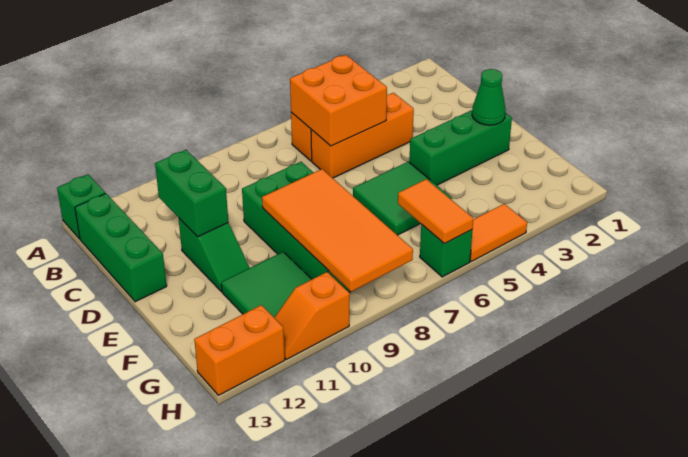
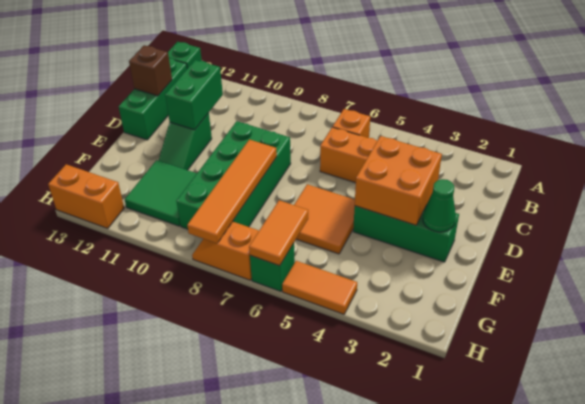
orange 2x2 brick [290,55,387,146] -> orange 2x2 brick moved to [355,136,442,225]
none -> brown 1x1 brick [129,45,172,96]
green 2x2 tile [353,162,452,235] -> orange 2x2 tile [294,184,355,254]
orange 2x4 tile [262,169,413,292] -> orange 1x4 tile [187,139,277,243]
orange 1x2 slope [274,272,350,359] -> orange 1x2 slope moved to [192,222,259,280]

